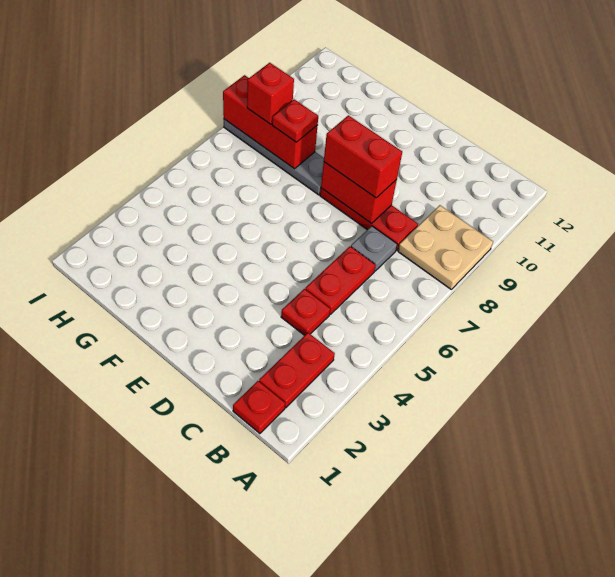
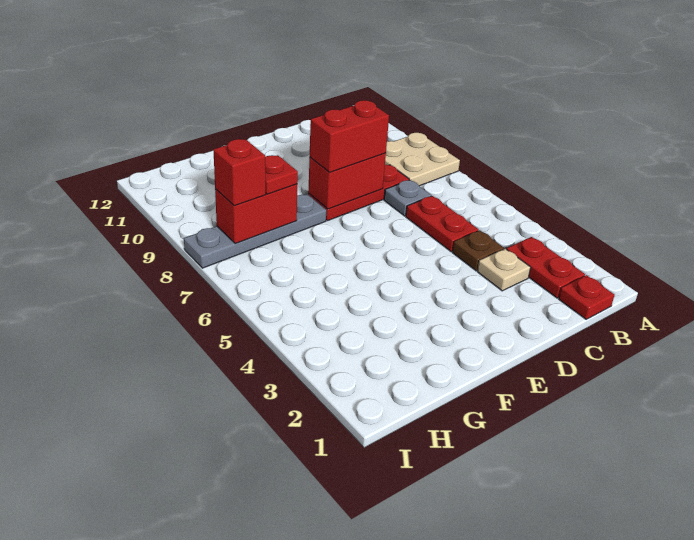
none -> tan 1x1 plate [477,249,531,291]
red 1x1 plate [281,289,330,335] -> brown 1x1 plate [452,230,504,271]
red 1x3 brick [223,75,318,169] -> red 1x2 brick [215,184,297,244]

